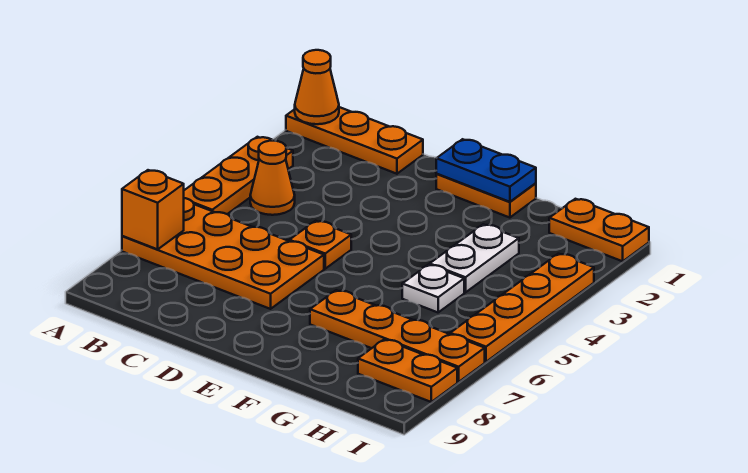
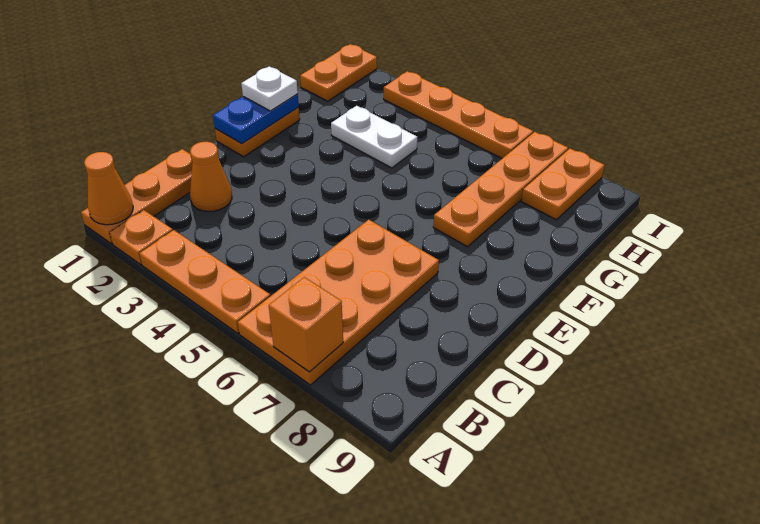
orange 1x1 cone [250,141,295,215] -> orange 1x1 cone moved to [190,142,232,212]
orange 1x1 plate [289,221,351,269] -> orange 1x1 plate moved to [110,210,173,265]
white 1x1 plate [402,265,464,312] -> white 1x1 plate moved to [241,66,298,111]

